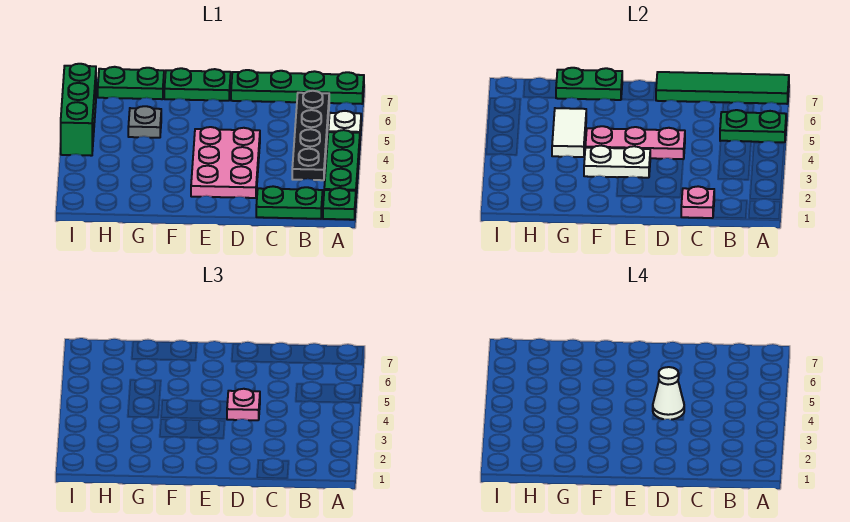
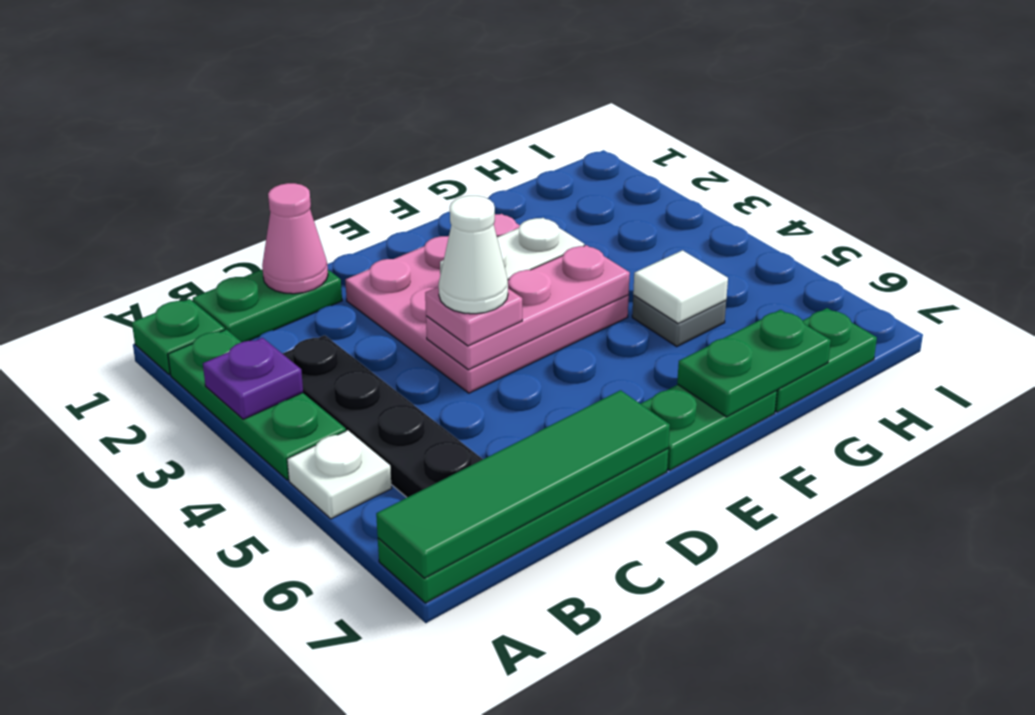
none -> purple 1x1 plate [203,338,303,419]
green 1x2 plate [720,110,786,142] -> none
pink 1x1 plate [681,186,714,218] -> pink 1x1 cone [262,183,328,294]
pink 2x3 plate [191,127,260,198] -> pink 3x3 plate [345,214,629,393]
white 1x2 tile [552,108,586,157] -> white 1x1 tile [633,250,728,323]
green 1x3 brick [61,64,96,156] -> none

